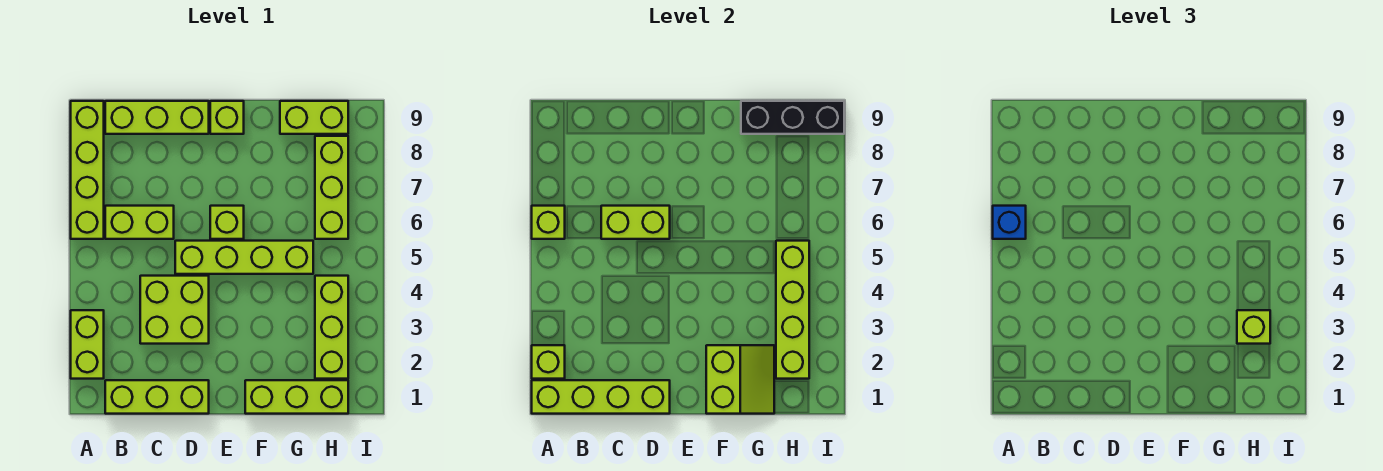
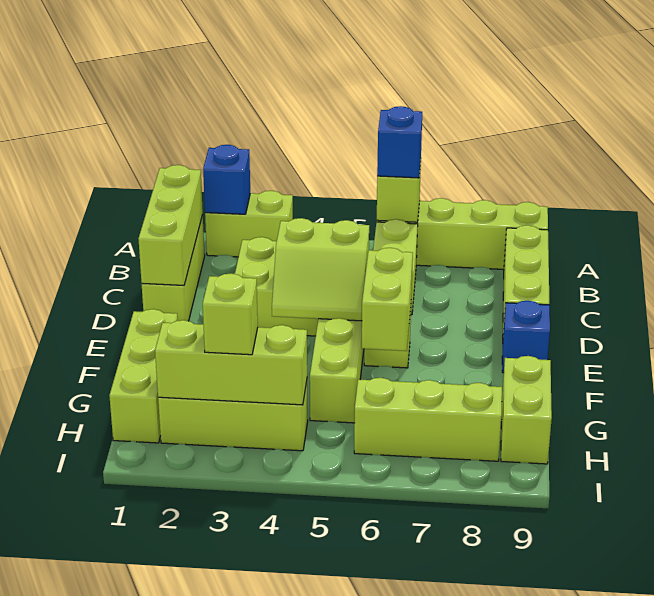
lime 1x4 brick [532,380,670,414] -> lime 1x3 brick [138,165,203,285]
lime 1x1 brick [532,345,565,379] -> blue 1x1 brick [203,145,250,214]
lime 1x2 brick [601,206,670,239] -> lime 1x2 brick moved to [362,248,413,351]
lime 1x1 brick [210,101,244,134] -> blue 1x1 brick [502,301,550,373]
lime 2x2 slope [706,345,774,414] -> lime 2x2 slope moved to [272,218,369,321]
black 1x3 brick [741,101,844,134] -> none
lime 1x4 brick [776,241,809,379] -> lime 1x3 brick [155,320,307,405]

